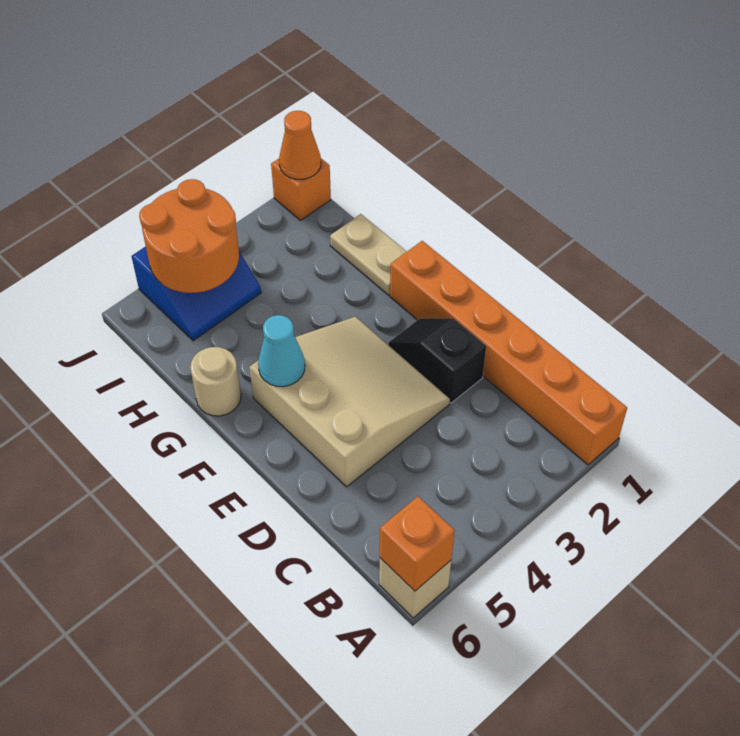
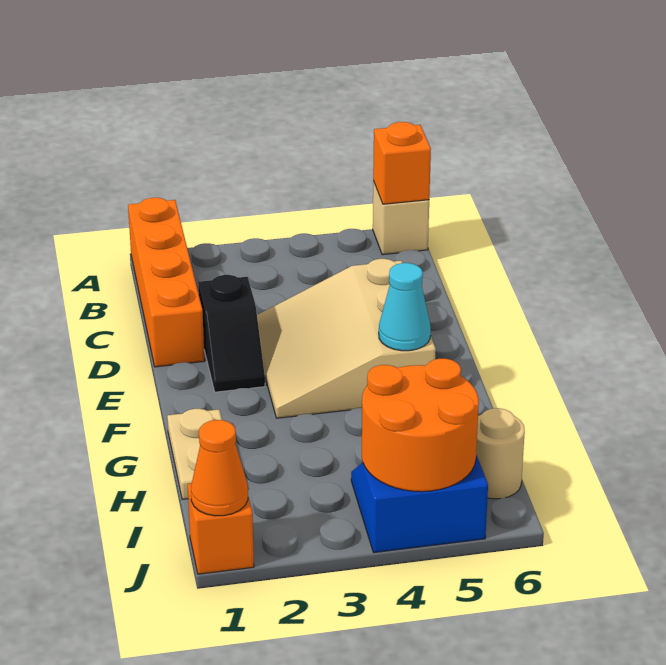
orange 1x6 brick [390,241,627,465] -> orange 1x4 brick [128,198,205,367]
tan 1x1 round brick [190,347,241,416] -> tan 1x1 round brick moved to [476,408,525,499]

